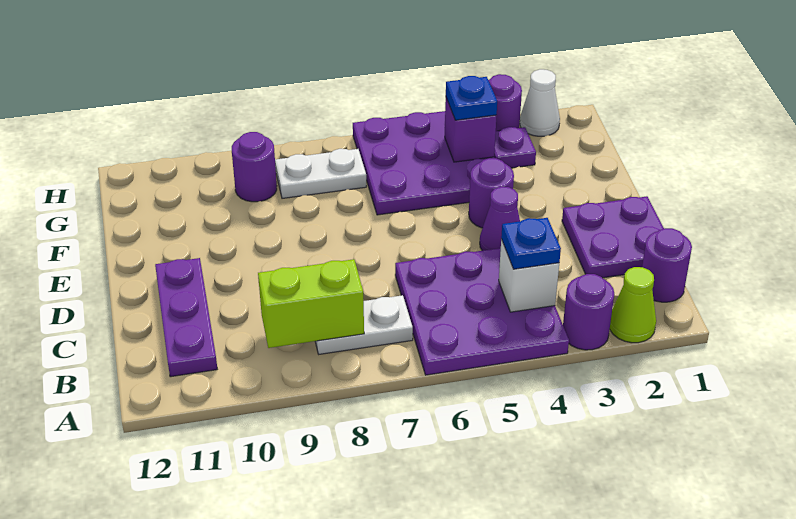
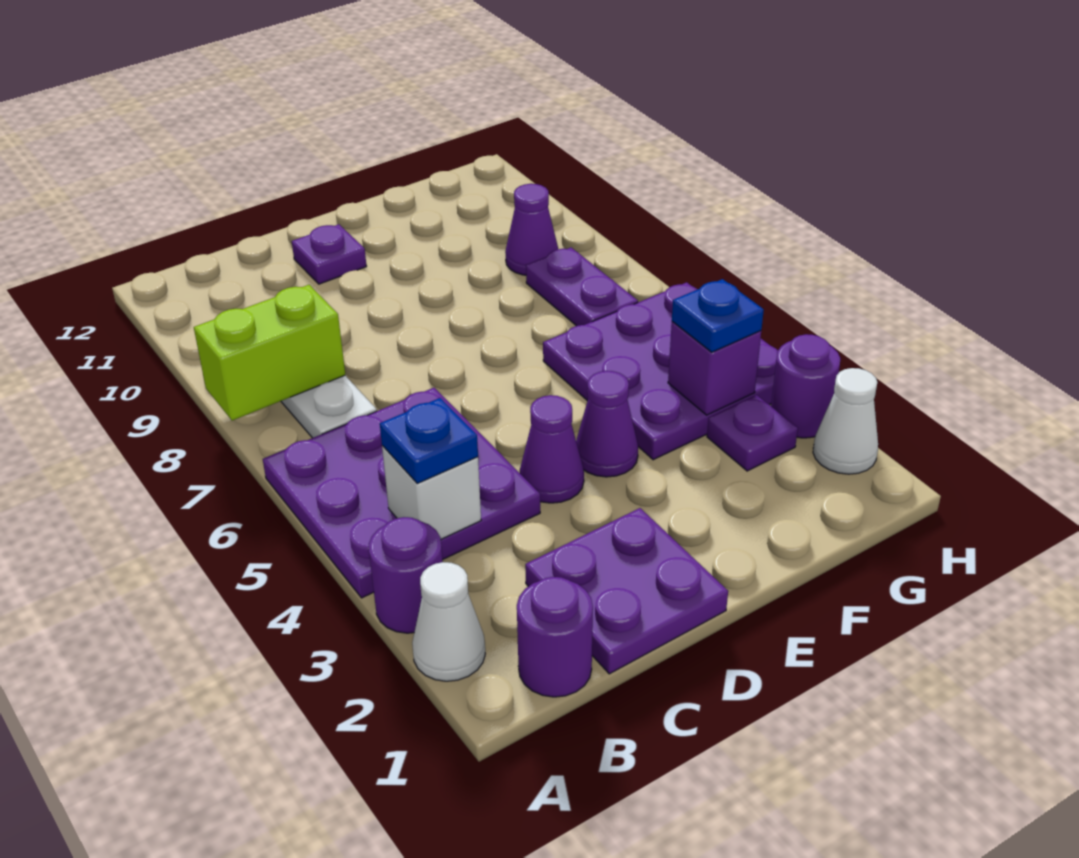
lime 1x1 cone [610,267,656,343] -> white 1x1 cone [412,562,485,681]
lime 1x2 brick [258,259,364,348] -> lime 1x2 brick turned to [194,285,345,420]
purple 1x3 plate [155,258,217,377] -> purple 1x1 plate [292,224,367,284]
purple 1x1 round brick [469,158,514,228] -> purple 1x1 cone [576,371,638,477]
white 1x2 plate [275,149,366,198] -> purple 1x2 plate [526,248,638,326]
purple 1x1 round brick [232,132,277,202] -> purple 1x1 cone [505,184,558,275]

